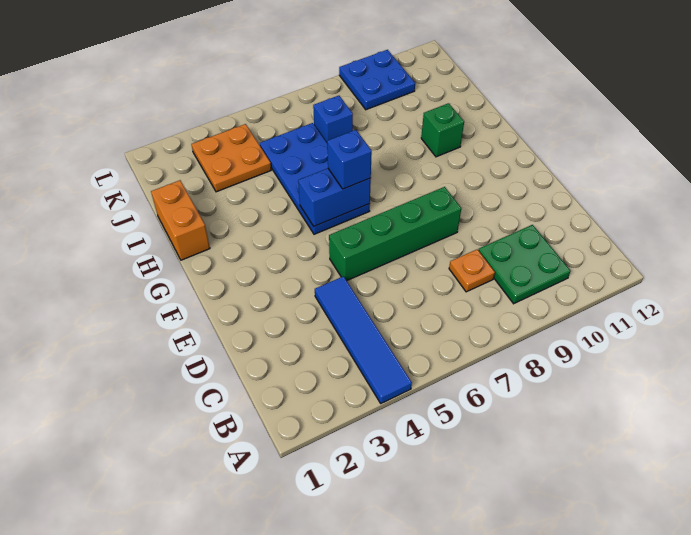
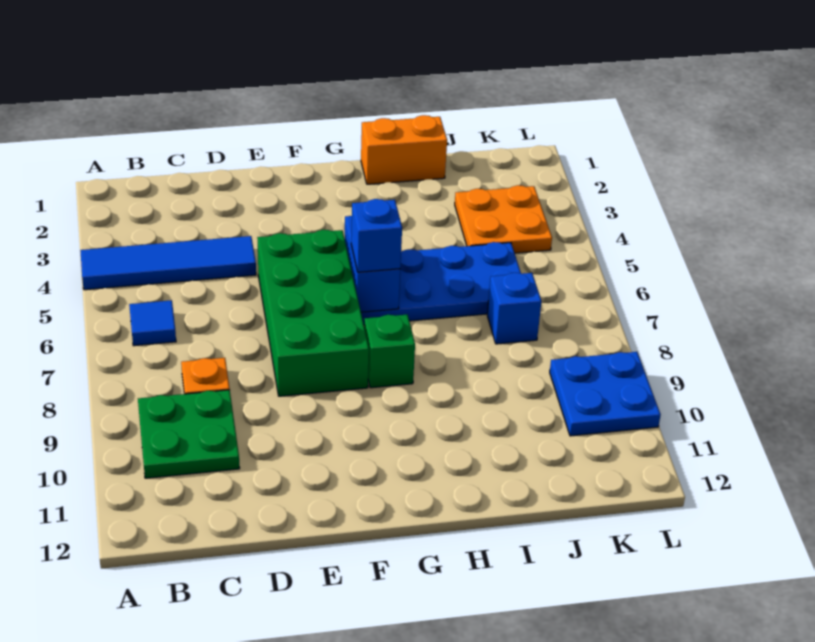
none -> blue 1x1 tile [129,300,176,346]
green 1x4 brick [329,187,461,281] -> green 2x4 brick [257,230,369,396]
green 1x1 brick [421,103,464,157] -> green 1x1 brick moved to [364,315,415,388]

